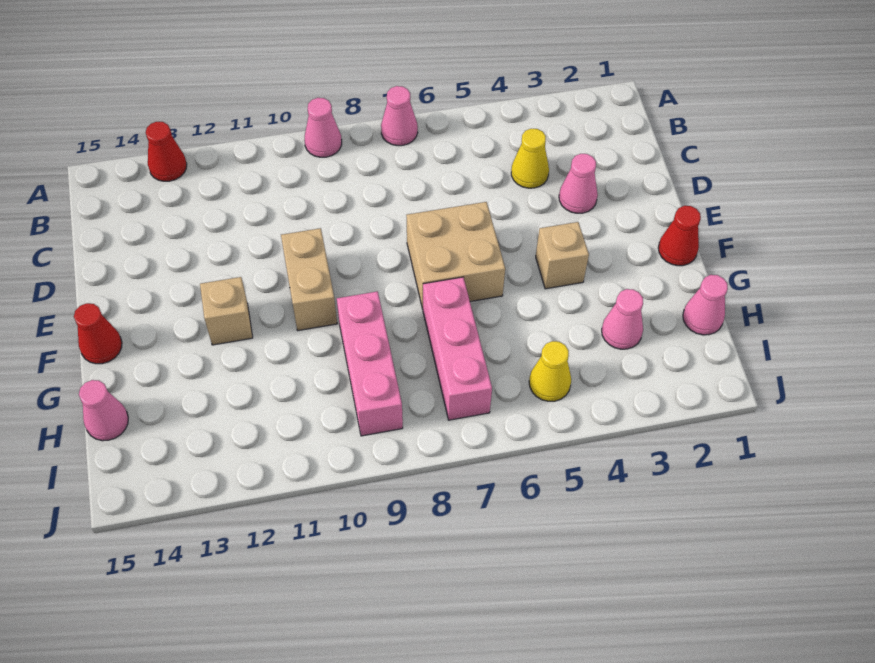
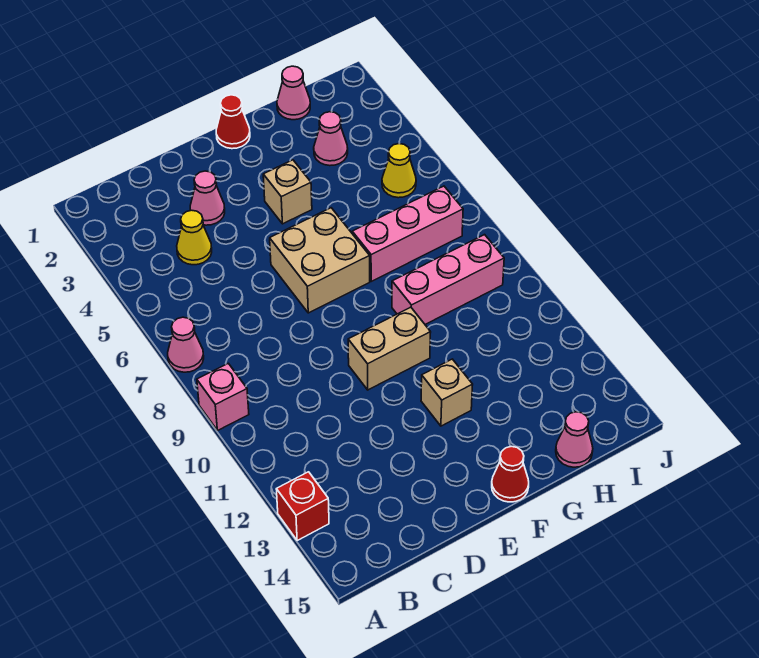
pink 1x1 cone [304,98,342,157] -> pink 1x1 brick [197,363,249,431]
red 1x1 cone [146,122,187,181] -> red 1x1 brick [276,472,329,541]

